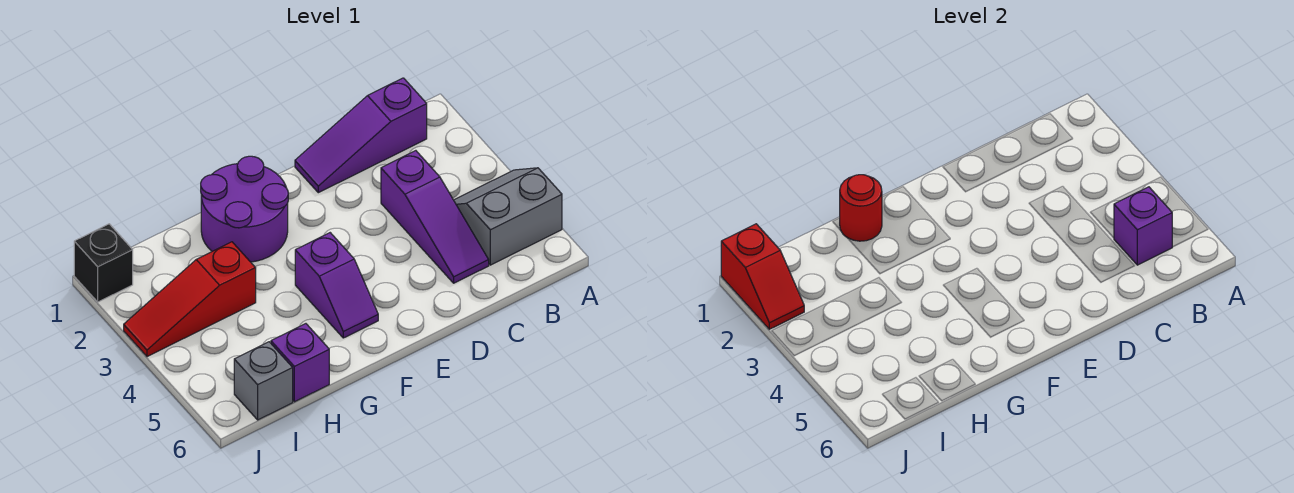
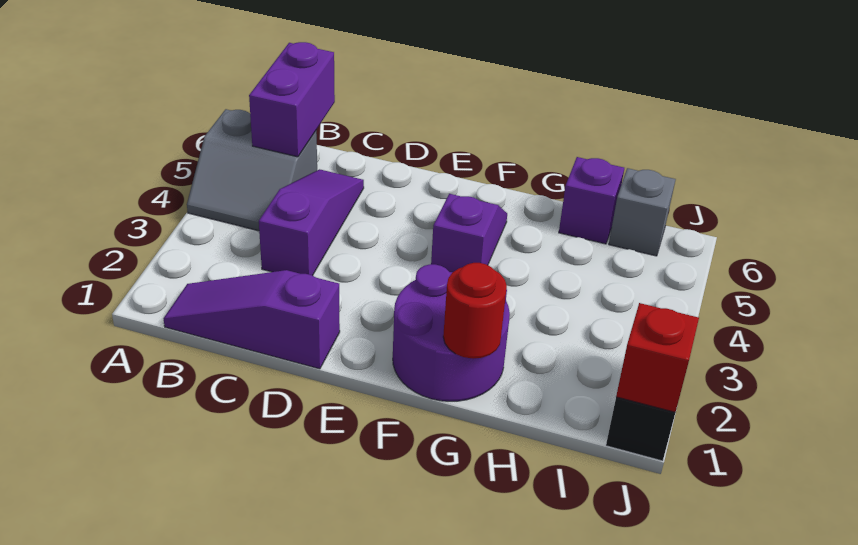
purple 1x3 slope [295,78,427,193] -> purple 1x3 slope turned to [163,270,340,369]
purple 1x1 brick [1114,187,1172,265] -> purple 1x2 brick [249,42,335,157]
red 1x3 slope [124,242,256,357] -> none

